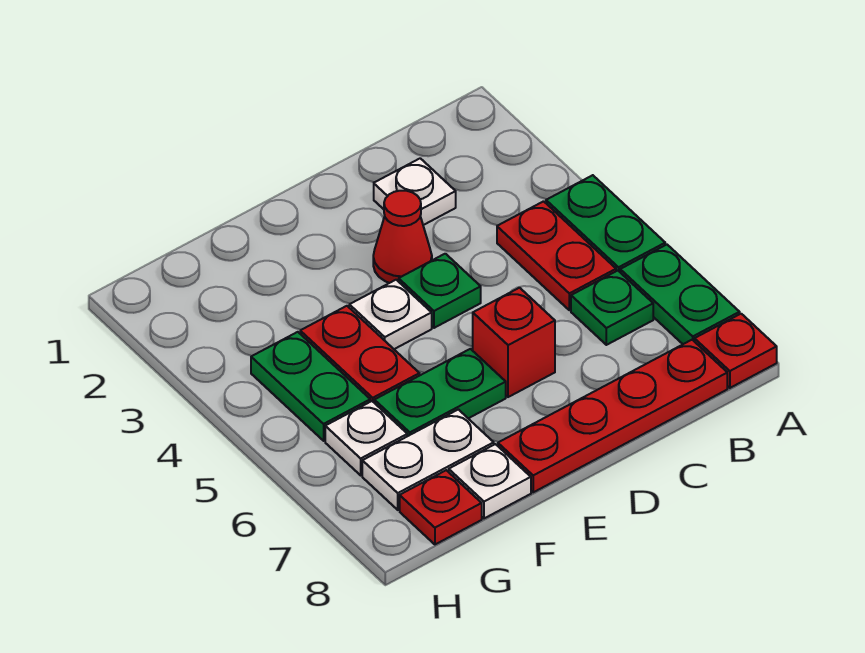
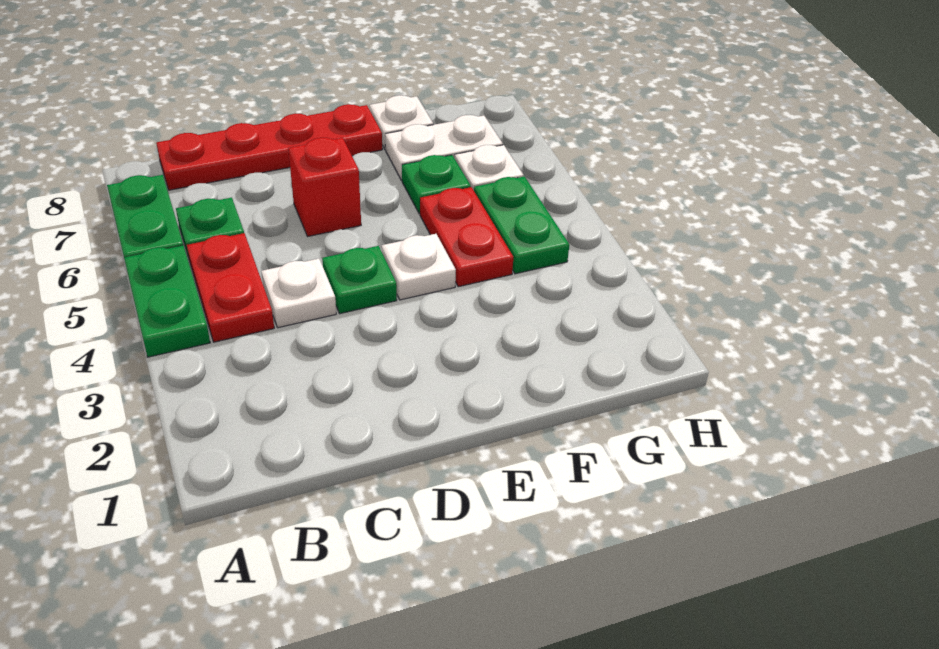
red 1x1 plate [695,314,777,388] -> none
white 1x1 plate [374,158,456,225] -> white 1x1 plate moved to [261,259,336,328]
red 1x1 cone [373,191,432,283] -> none
green 1x2 plate [374,349,506,436] -> green 1x1 plate [402,155,471,213]
red 1x1 plate [400,470,482,544] -> none

